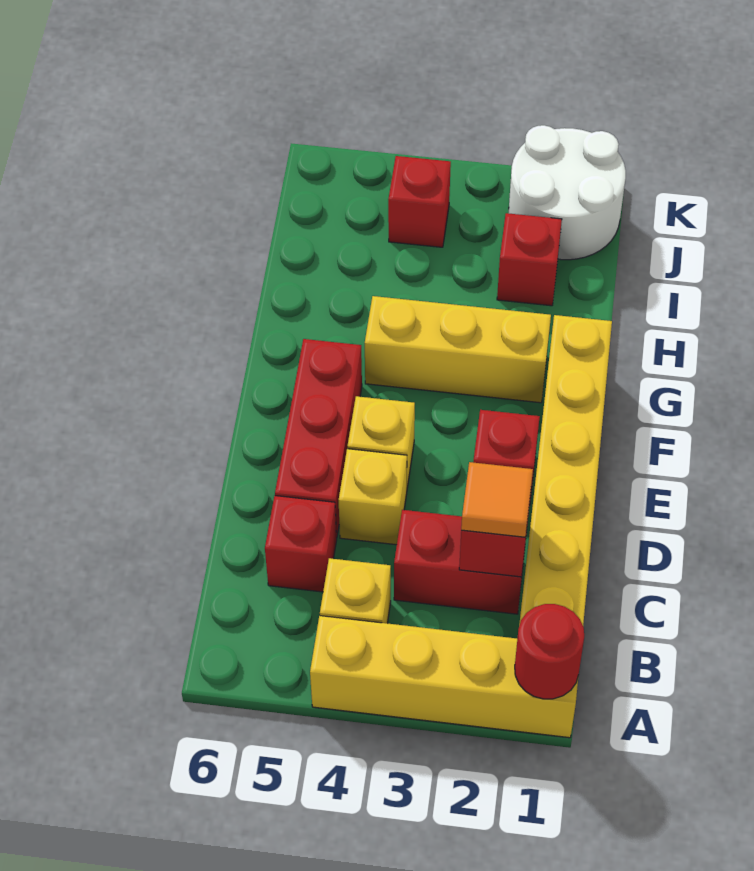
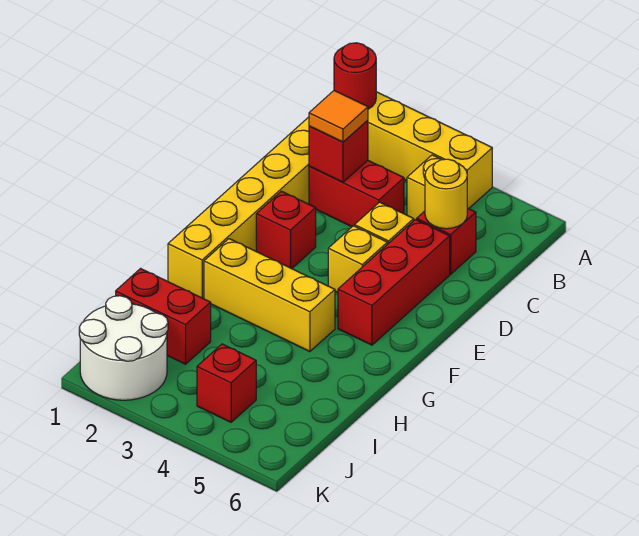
none -> yellow 1x1 round brick [425,159,467,229]
red 1x1 brick [497,213,562,306] -> red 1x2 brick [116,269,211,364]

